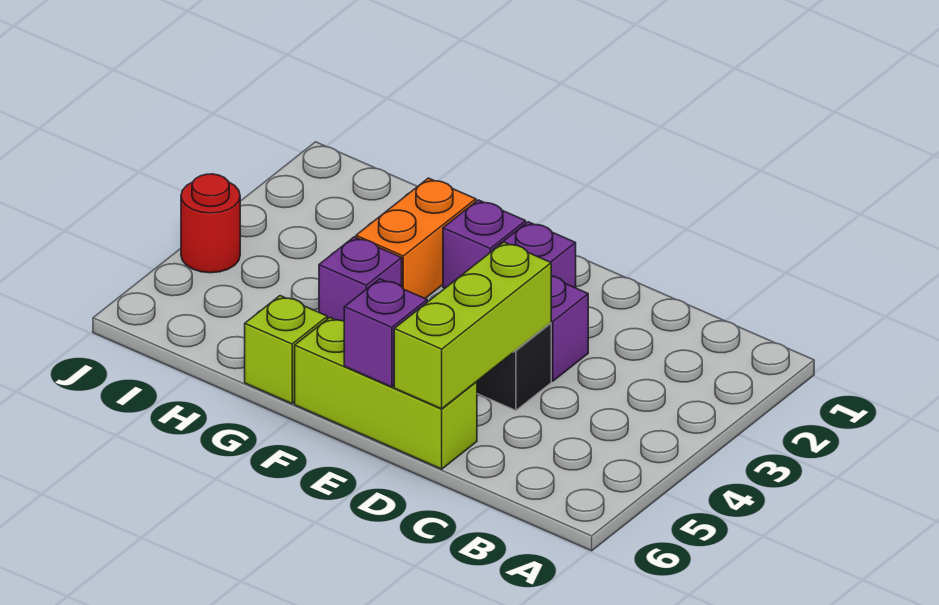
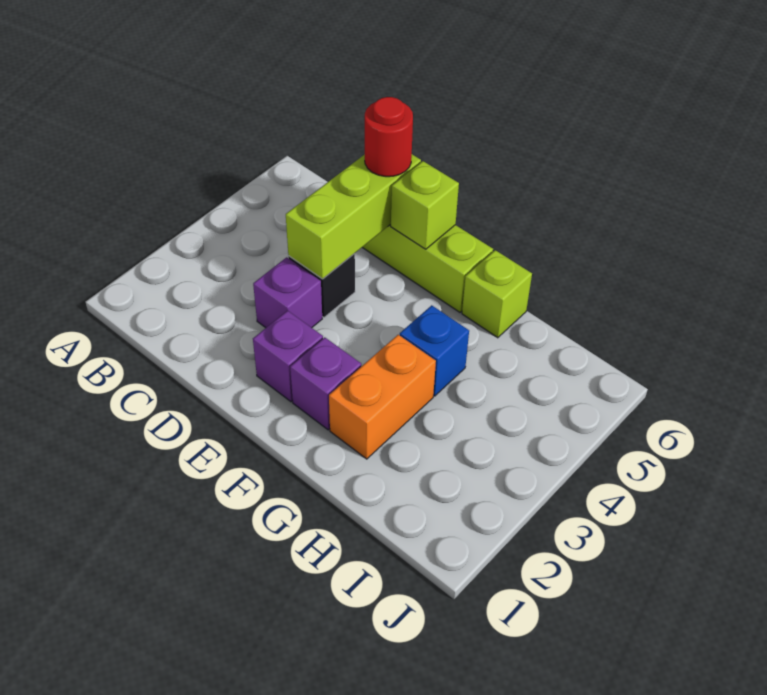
purple 1x1 brick [344,279,427,387] -> lime 1x1 brick [391,161,459,249]
purple 1x1 brick [319,237,402,321] -> blue 1x1 brick [400,305,469,396]
red 1x1 round brick [181,174,240,273] -> red 1x1 round brick moved to [365,97,413,177]

